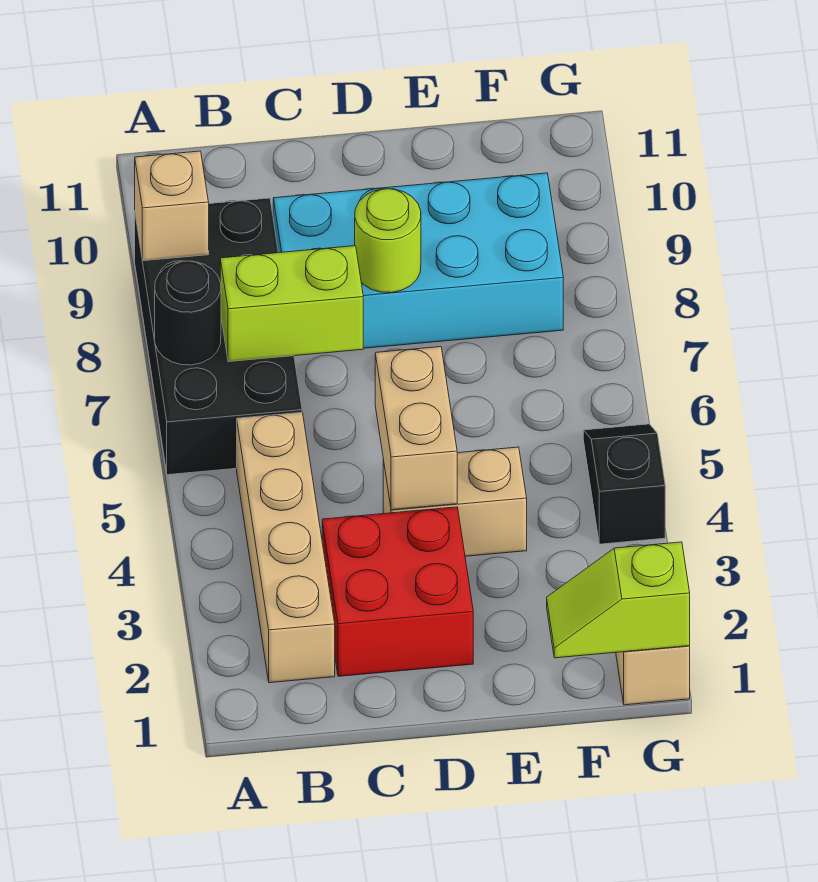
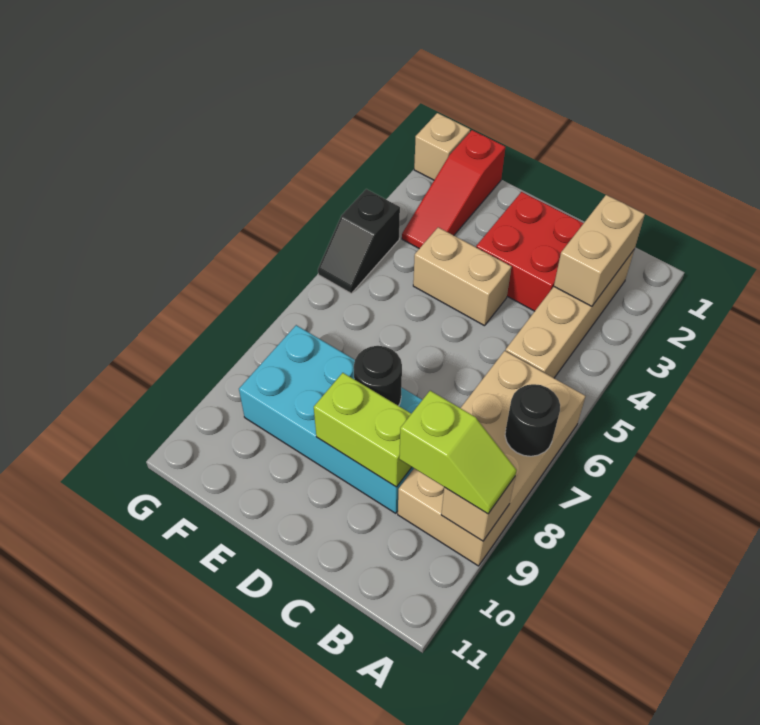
black 2x4 brick [135,198,302,475] -> tan 2x4 brick [398,351,585,566]
lime 1x2 brick [220,246,363,362] -> lime 1x2 brick moved to [314,373,412,487]
tan 1x2 brick [375,347,457,510] -> tan 1x2 brick moved to [554,195,645,306]
lime 1x1 round brick [355,189,421,293] -> black 1x1 round brick [354,346,402,406]
none -> red 1x3 slope [402,130,505,249]
lime 1x2 slope [547,542,690,658] -> lime 1x2 slope moved to [399,391,517,514]

